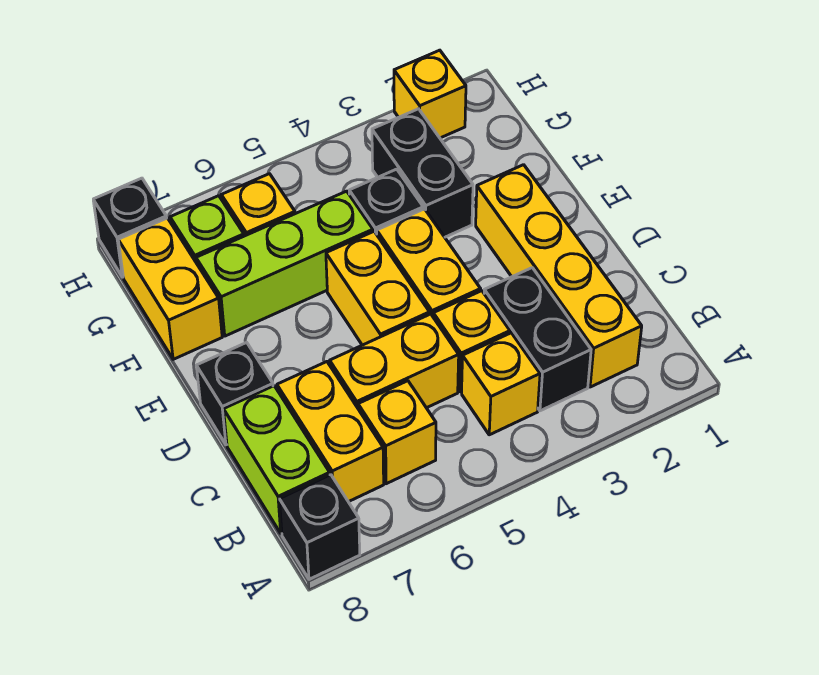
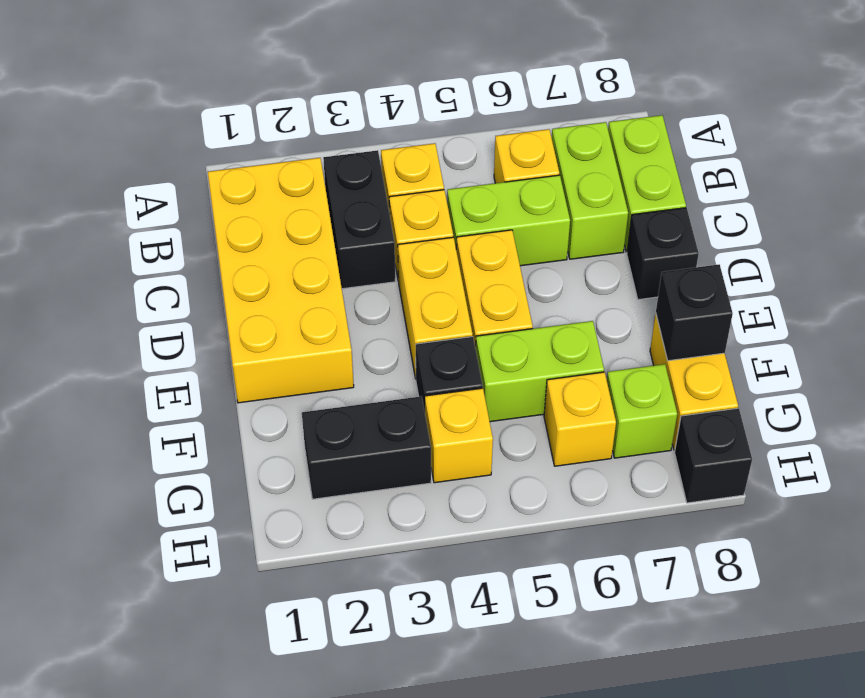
black 1x1 brick [280,475,360,579] -> black 1x1 brick moved to [656,264,733,361]
yellow 1x4 brick [476,165,642,387] -> yellow 2x4 brick [208,158,354,403]
yellow 1x2 brick [277,362,384,502] -> lime 1x2 brick [552,122,628,259]
yellow 1x2 brick [330,314,459,408] -> lime 1x2 brick [447,175,570,266]
black 1x2 brick [372,109,473,237] -> black 1x2 brick turned to [302,396,431,499]
lime 1x3 brick [196,191,373,336] -> lime 1x2 brick [476,321,604,422]
yellow 1x1 brick [394,50,466,138] -> yellow 1x1 brick moved to [425,388,493,483]

